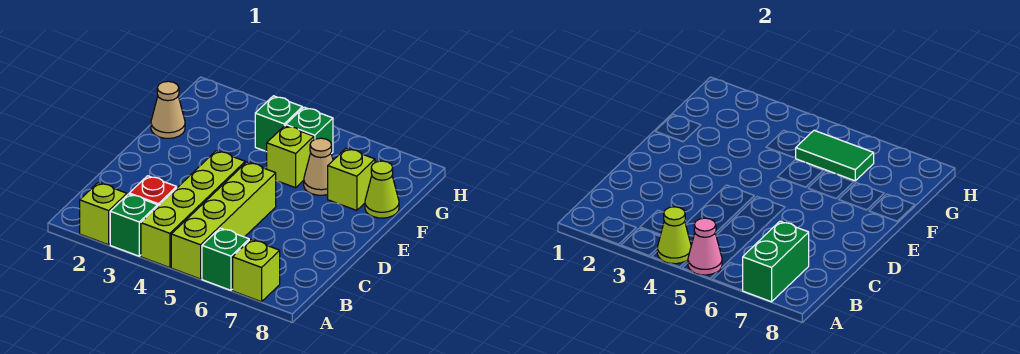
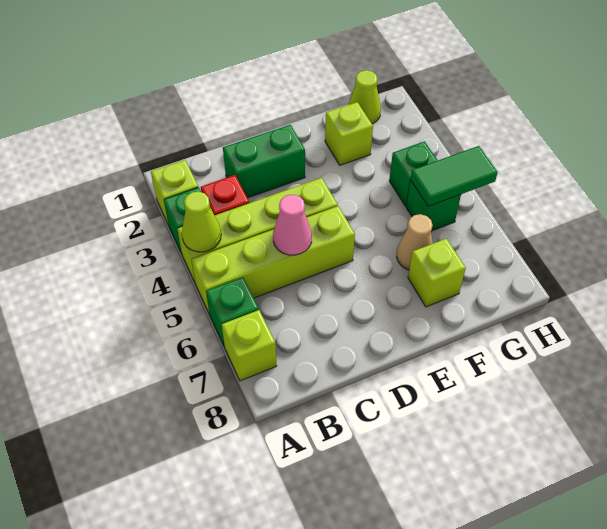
pink 1x1 cone [688,218,722,275] -> pink 1x1 cone moved to [273,195,312,255]
green 1x2 brick [742,221,809,302] -> green 1x2 brick moved to [223,125,305,198]
tan 1x1 cone [151,81,185,138] -> none
lime 1x1 brick [267,126,314,188] -> lime 1x1 brick moved to [325,102,373,165]
lime 1x1 cone [365,161,399,218] -> lime 1x1 cone moved to [348,70,381,124]
green 1x2 tile [796,130,874,181] -> green 1x2 tile turned to [410,146,498,206]

